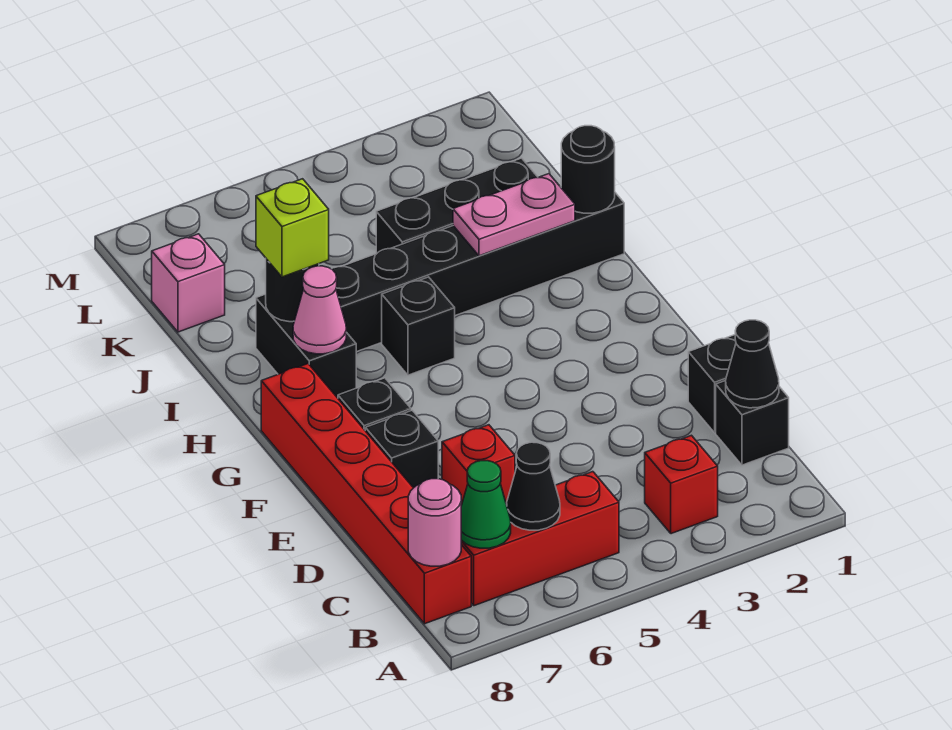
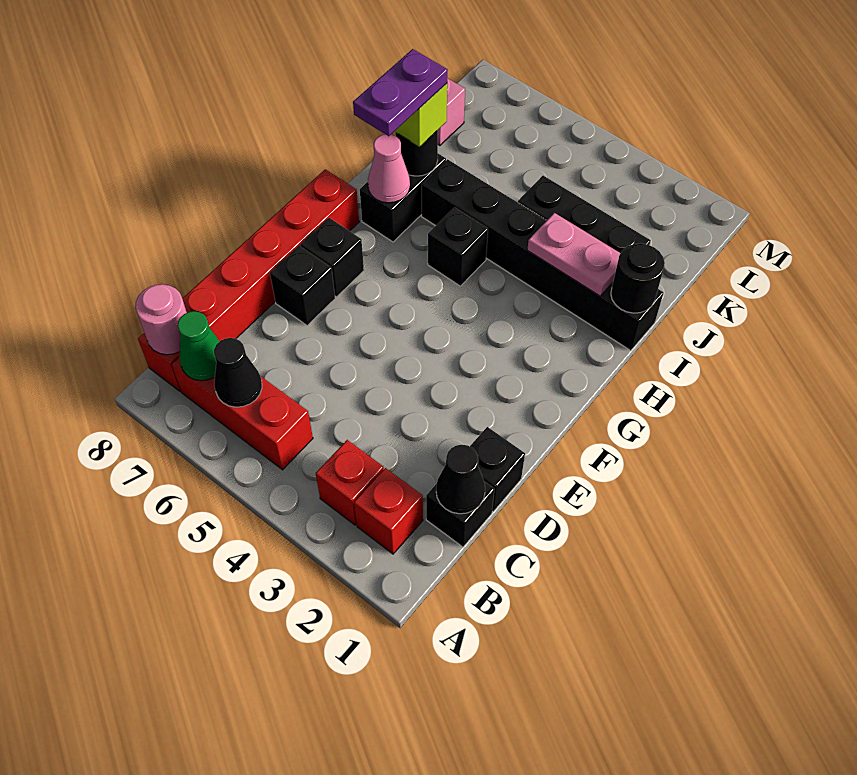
red 1x1 brick [442,425,515,506] -> red 1x1 brick moved to [354,468,423,554]
none -> purple 1x2 plate [353,49,448,136]

